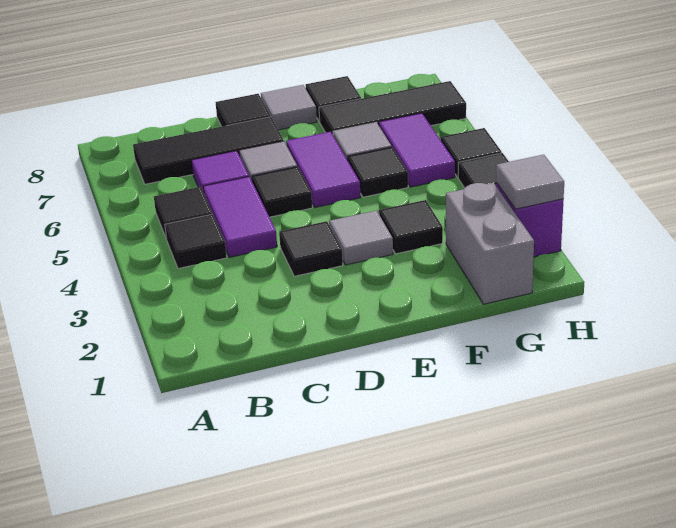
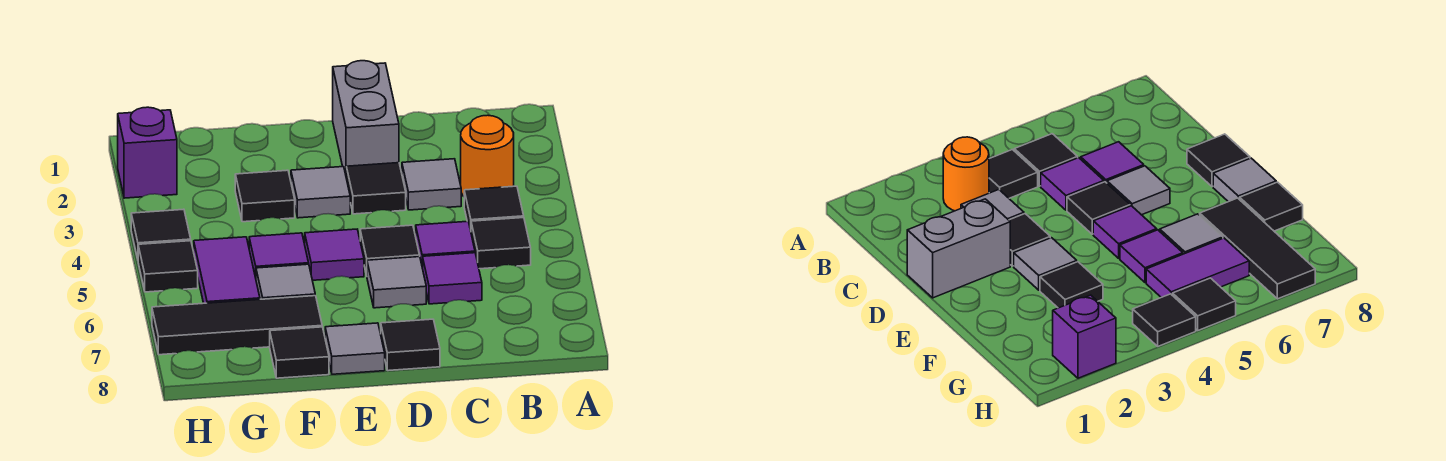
none -> orange 1x1 round brick [461,115,514,196]
black 1x3 tile [133,117,283,184] -> none
purple 1x2 tile [203,177,277,257] -> purple 1x1 tile [416,221,475,268]
purple 1x2 tile [286,132,361,207] -> purple 1x1 tile [305,229,364,280]
black 1x1 tile [348,147,408,197] -> purple 1x1 tile [249,233,309,278]
grey 1x2 brick [446,183,534,304] -> grey 1x2 brick moved to [333,61,399,174]
grey 1x1 tile [496,155,564,209] -> grey 1x1 tile moved to [402,159,461,210]

